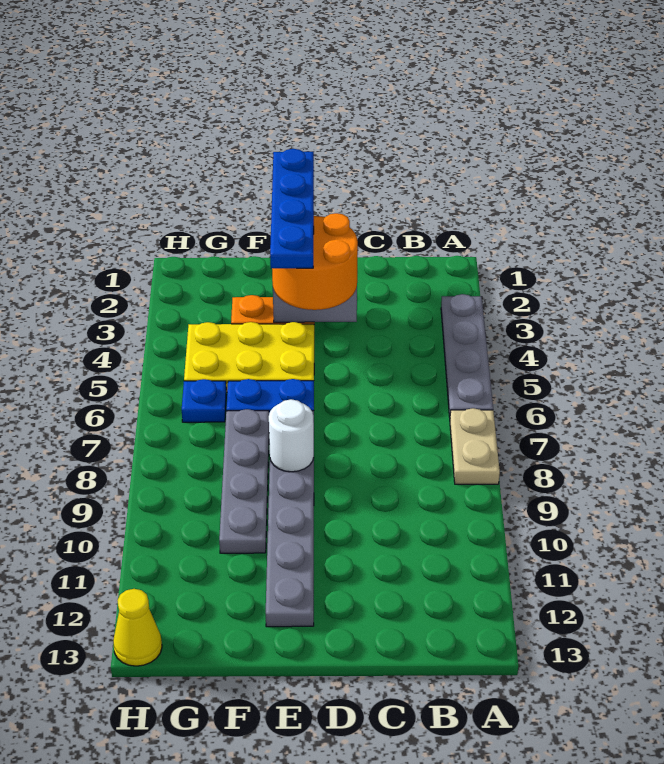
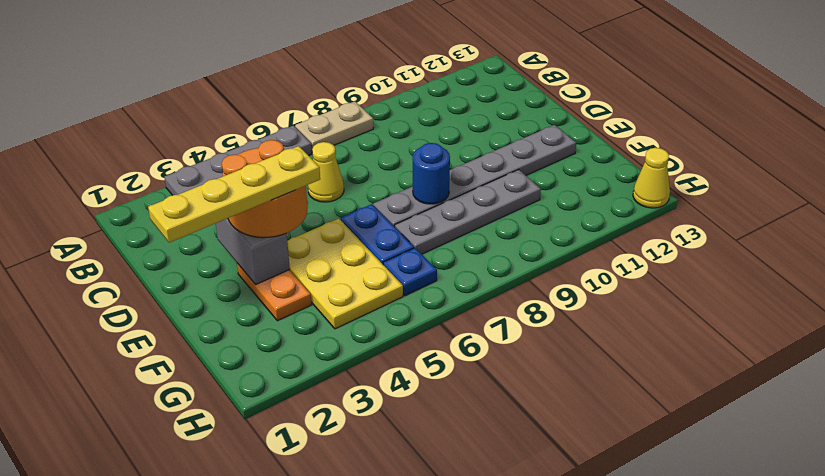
none -> yellow 1x1 cone [308,142,344,202]
blue 1x4 plate [270,149,314,268] -> yellow 1x4 plate [148,146,320,243]
white 1x1 round brick [269,399,314,472] -> blue 1x1 round brick [413,143,450,204]

